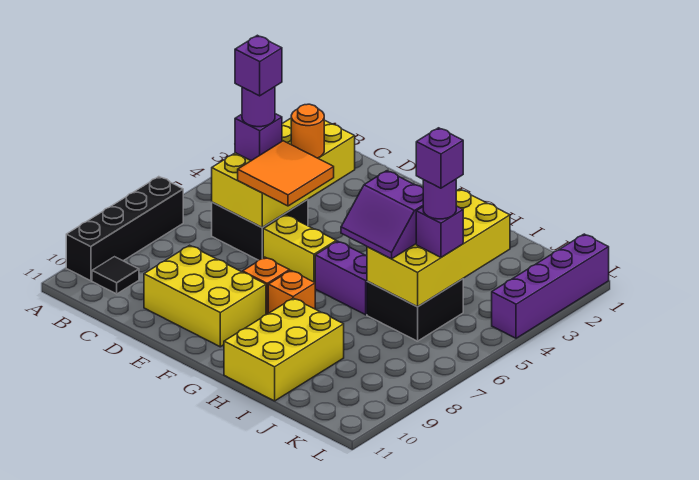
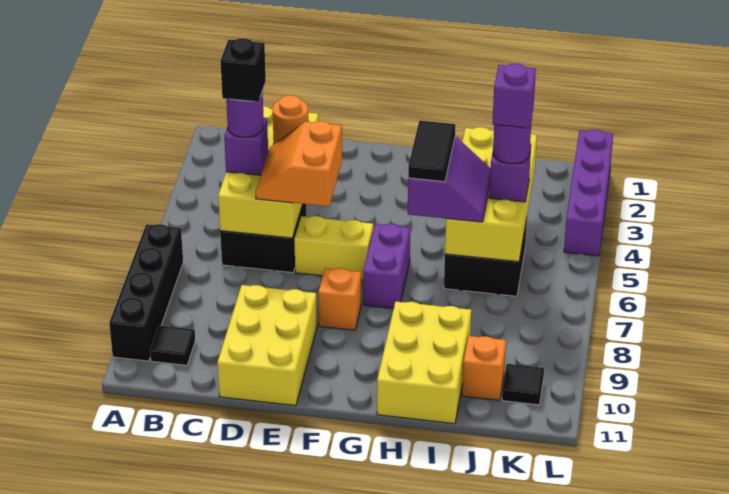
purple 1x1 brick [235,35,282,96] -> black 1x1 brick [221,38,266,102]
orange 2x2 tile [238,141,334,206] -> orange 2x2 slope [255,121,342,206]
yellow 2x3 brick [144,245,266,347] -> yellow 2x3 brick turned to [217,285,317,406]
purple 1x2 brick [315,241,367,315] -> purple 1x2 brick turned to [363,224,410,309]
orange 1x1 brick [268,270,315,313] -> orange 1x1 brick moved to [462,336,506,400]
purple 2x2 slope [341,171,423,259] -> purple 2x2 slope turned to [408,136,490,222]
none -> black 1x2 tile [408,121,455,182]
none -> black 1x1 tile [502,364,544,405]

